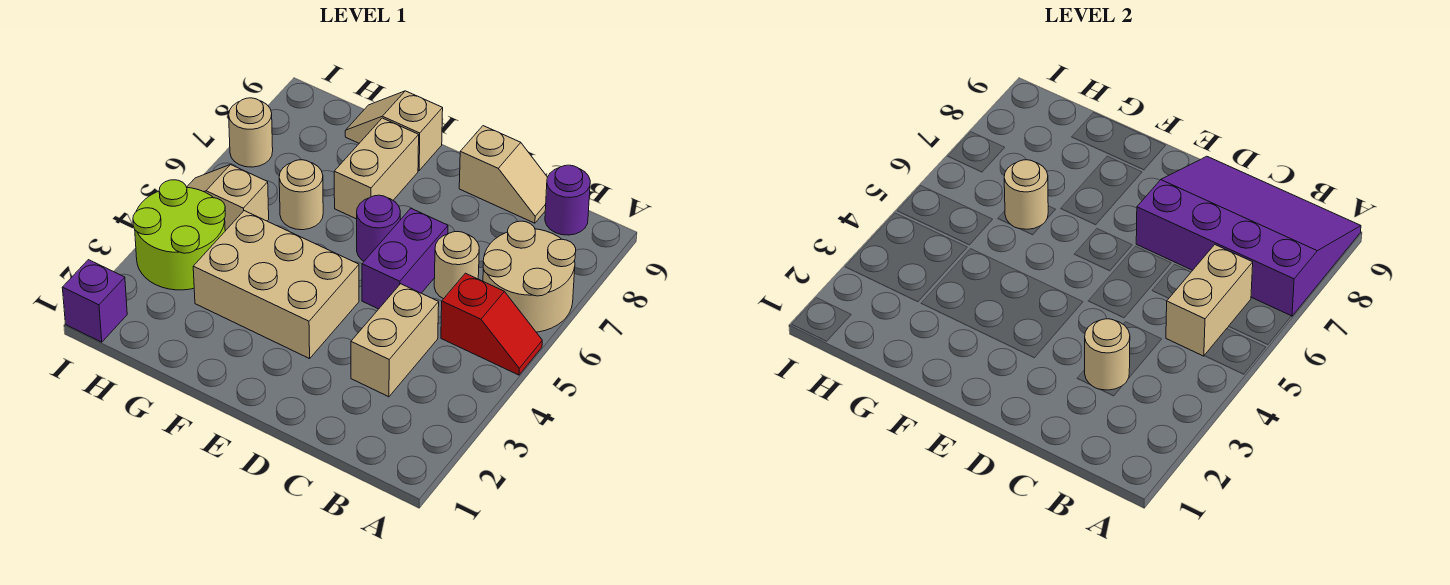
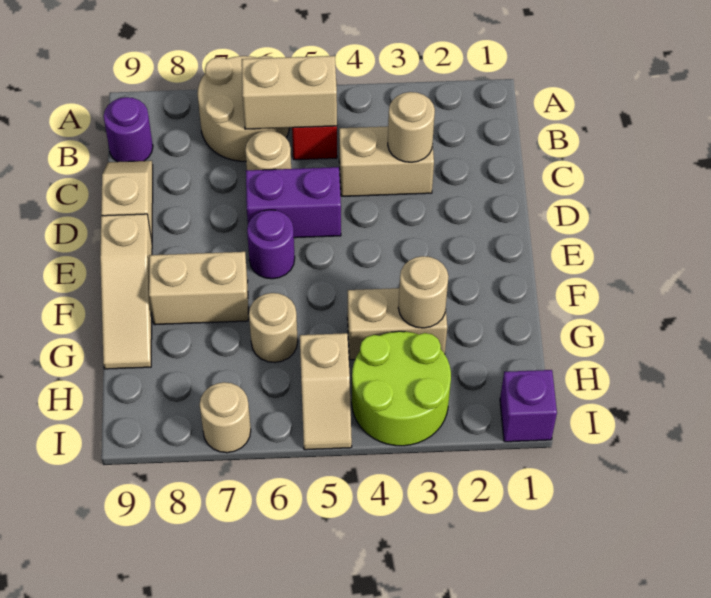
purple 3x4 slope [1136,156,1361,316] -> none
tan 2x3 brick [193,211,359,359] -> tan 1x2 brick [347,288,447,360]
tan 1x2 slope [345,91,443,170] -> tan 1x3 slope [100,214,152,369]
tan 1x1 round brick [1004,160,1048,229] -> tan 1x1 round brick moved to [398,256,448,328]

